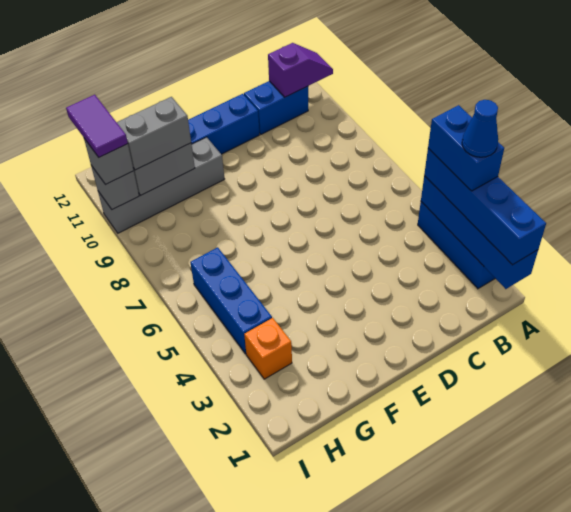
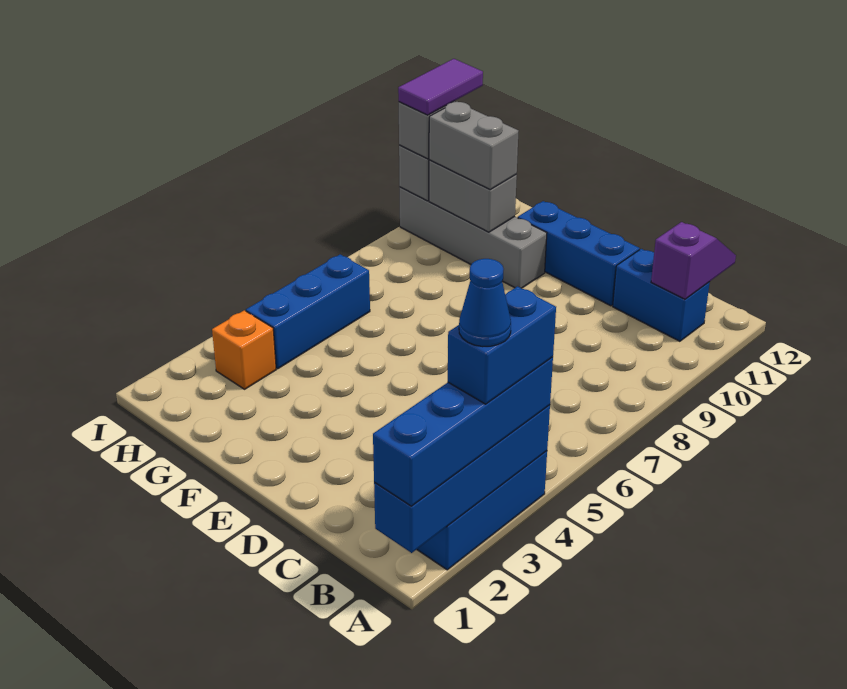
purple 1x2 slope [268,43,333,97] -> purple 1x2 slope turned to [651,222,736,299]

